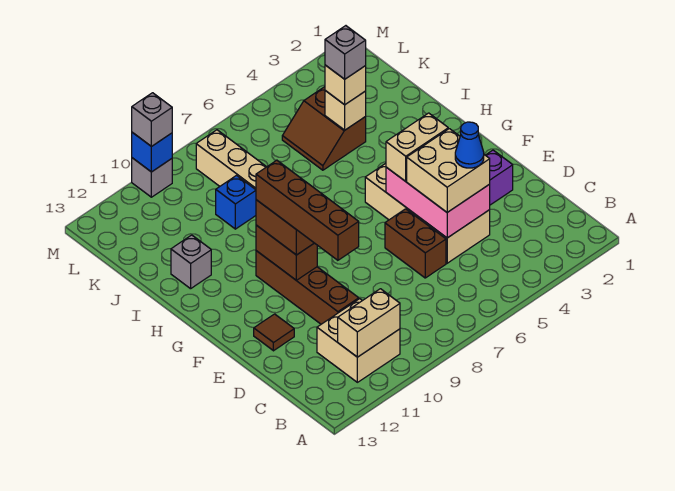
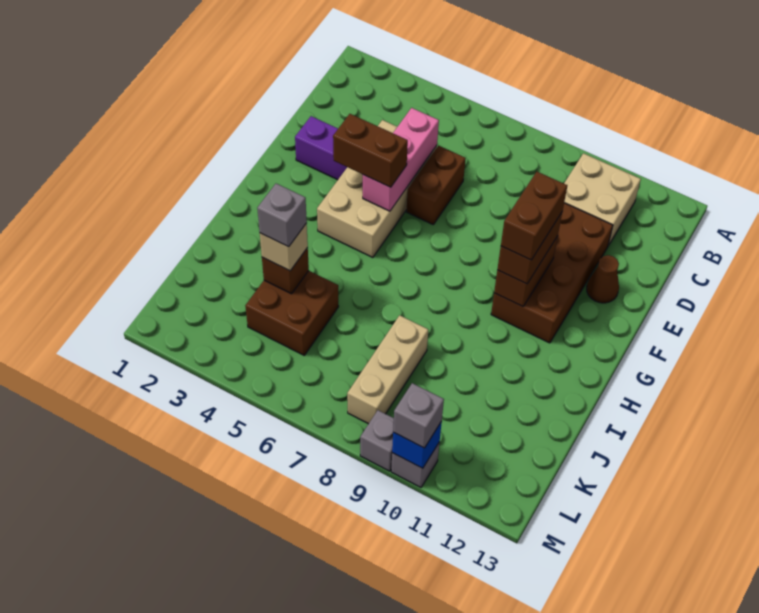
tan 1x2 brick [338,289,400,357] -> none
pink 2x3 brick [386,167,490,238] -> pink 1x3 brick [363,108,439,211]
tan 2x2 brick [407,129,490,212] -> none
blue 1x1 cone [455,122,484,168] -> none
brown 1x4 brick [256,251,359,324] -> brown 2x4 brick [491,203,613,343]
brown 1x4 brick [256,160,359,260] -> brown 1x2 brick [501,172,567,260]
brown 1x1 tile [254,314,294,351] -> brown 1x1 cone [587,255,619,303]
tan 1x2 brick [386,113,448,181] -> brown 1x2 brick [333,114,408,187]
grey 1x1 brick [171,235,211,289] -> grey 1x1 brick moved to [360,410,394,471]
brown 2x2 slope [282,87,366,170] -> brown 2x2 brick [245,271,339,355]
tan 1x1 brick [325,91,366,130] -> brown 1x1 brick [262,248,309,294]
blue 1x1 brick [216,176,256,229] -> none

